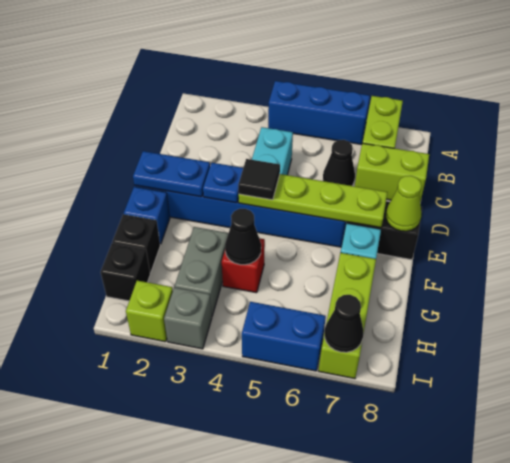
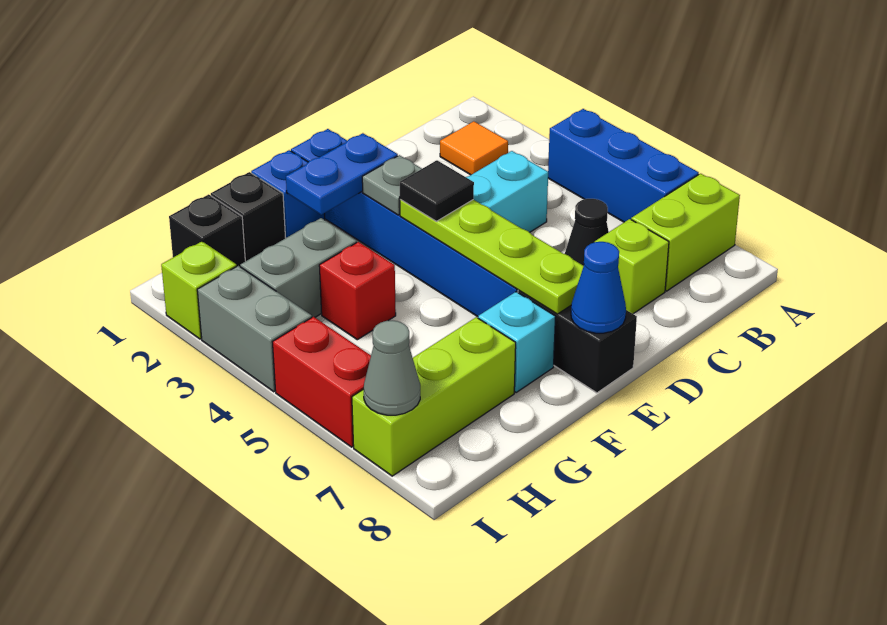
none -> orange 1x1 tile [440,121,508,175]
lime 1x2 brick [355,143,429,202] -> lime 1x1 brick [595,219,669,314]
blue 1x2 plate [133,151,210,197] -> blue 1x2 plate turned to [286,133,398,215]
blue 1x1 plate [203,163,243,203] -> grey 1x1 plate [362,155,422,215]
lime 1x1 cone [385,176,422,231] -> blue 1x1 cone [571,242,626,333]
black 1x1 cone [225,209,261,265] -> none
grey 1x1 brick [164,287,212,349] -> grey 1x2 brick [197,266,312,392]
blue 1x2 brick [242,302,326,371] -> red 1x2 brick [273,317,371,447]
black 1x1 cone [325,295,363,352] -> grey 1x1 cone [364,320,420,415]

